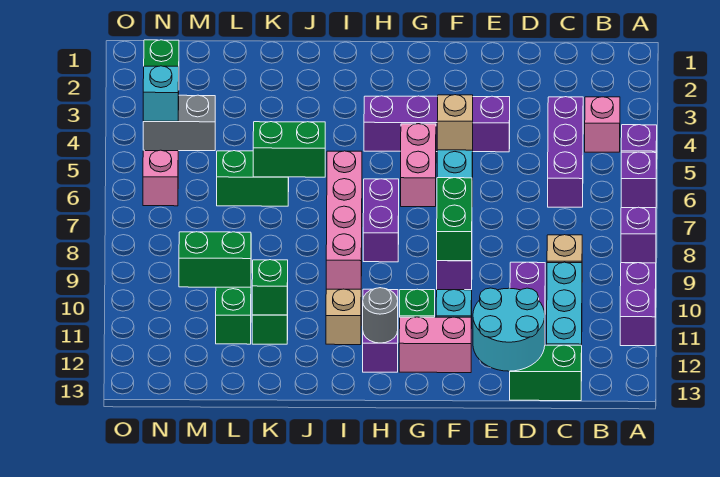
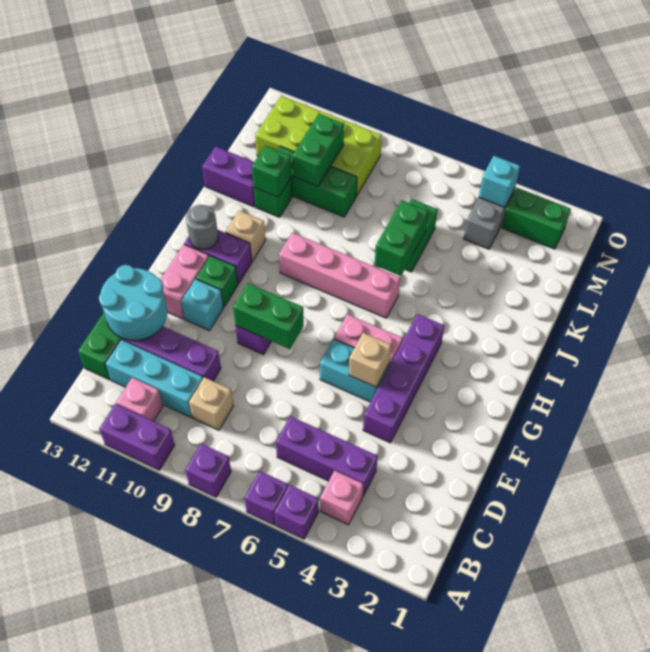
purple 1x2 brick [363,179,399,262] -> purple 1x2 brick moved to [202,146,255,207]
none -> lime 2x4 brick [255,96,382,196]
pink 1x1 brick [143,150,178,206] -> pink 1x1 brick moved to [116,378,163,421]

